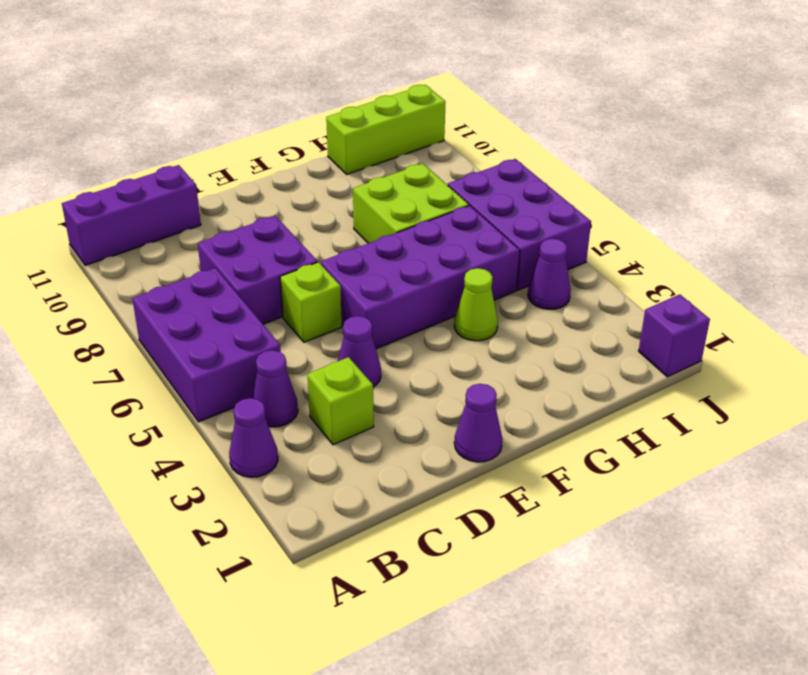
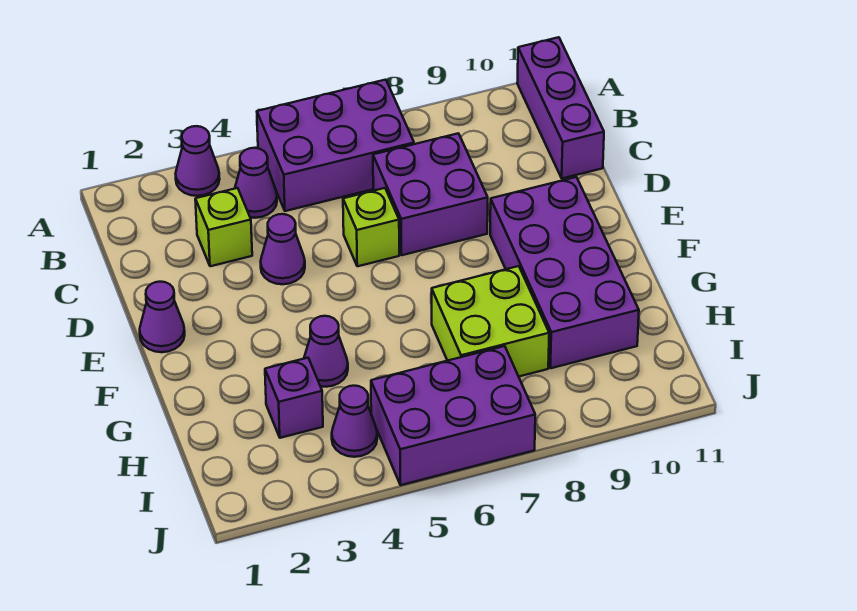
purple 2x4 brick [321,206,520,349] -> purple 2x4 brick moved to [490,177,639,368]
lime 1x1 cone [454,268,498,341] -> purple 1x1 cone [304,316,348,387]
lime 1x3 brick [326,85,446,174] -> none
purple 1x1 brick [639,294,710,377] -> purple 1x1 brick moved to [265,358,323,438]

